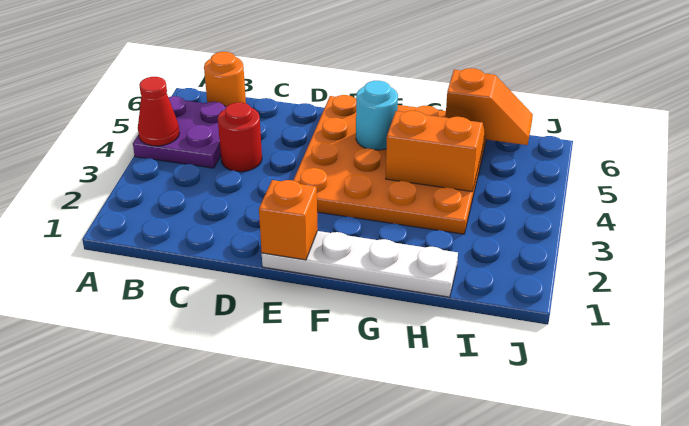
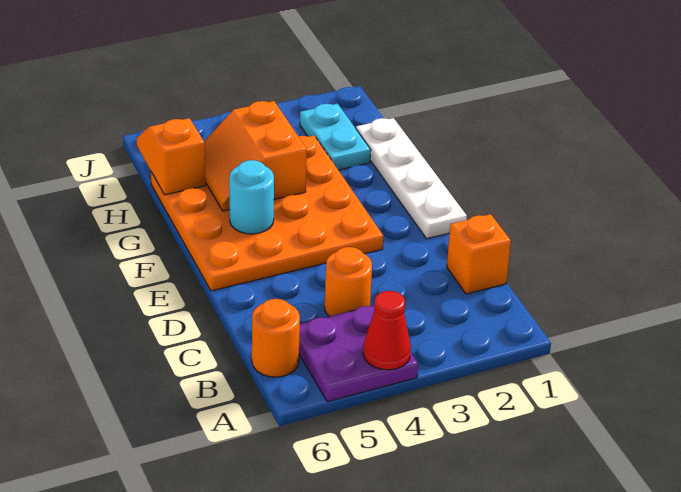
red 1x1 round brick [218,102,262,172] -> orange 1x1 round brick [325,247,372,316]
orange 1x1 brick [259,180,318,260] -> orange 1x1 brick moved to [447,214,511,294]
none -> cyan 1x2 plate [300,104,371,170]

